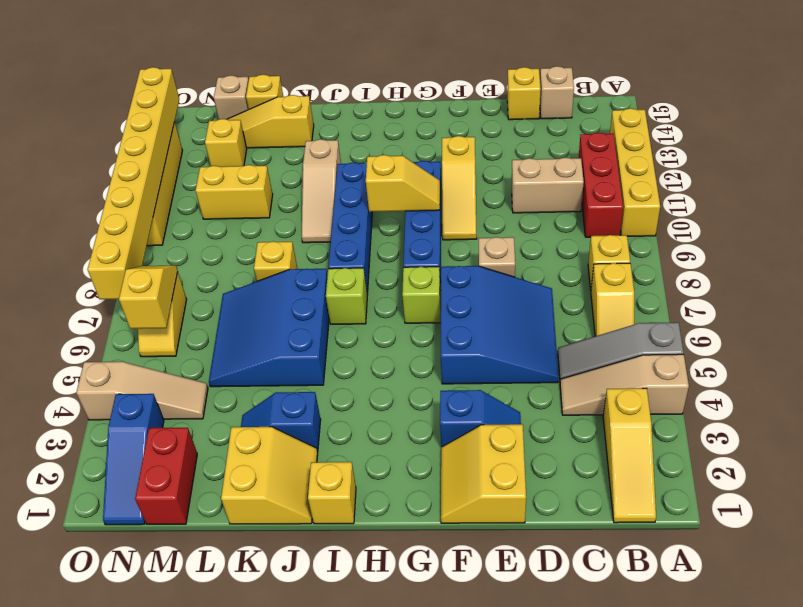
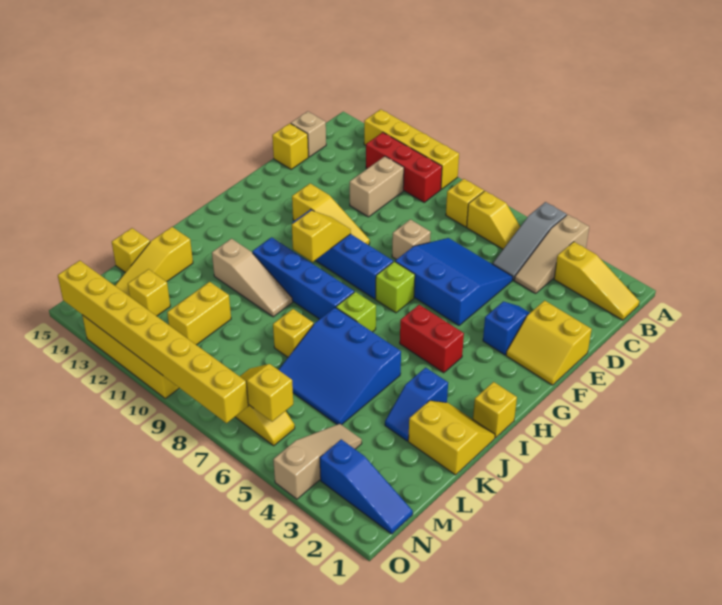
red 1x2 brick [135,428,197,524] -> red 1x2 brick moved to [400,305,464,373]
tan 1x1 brick [214,75,249,119] -> none

